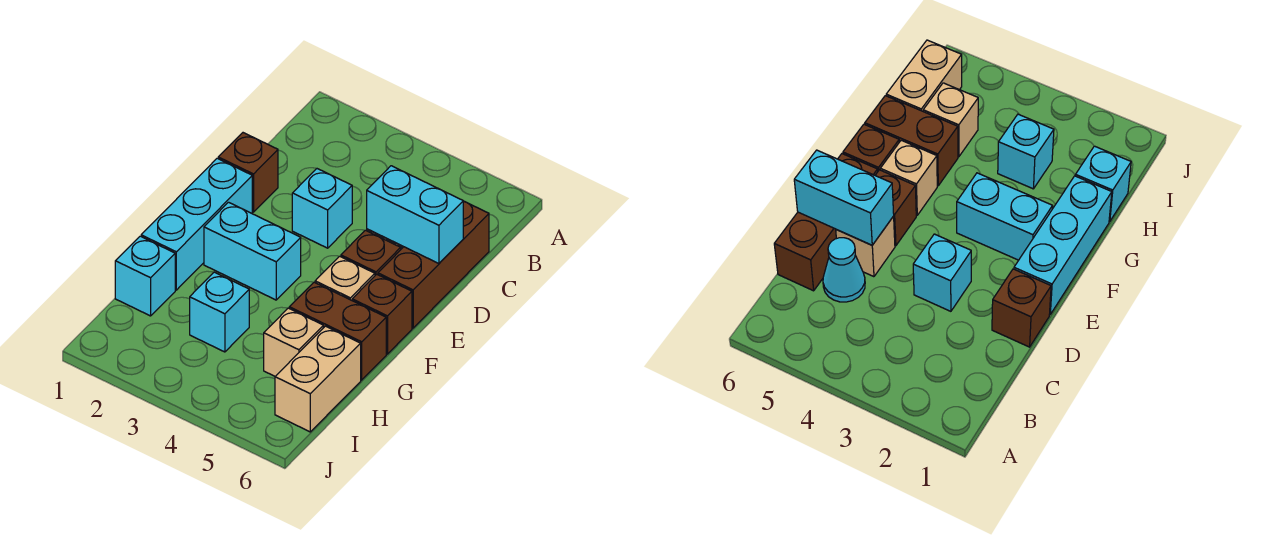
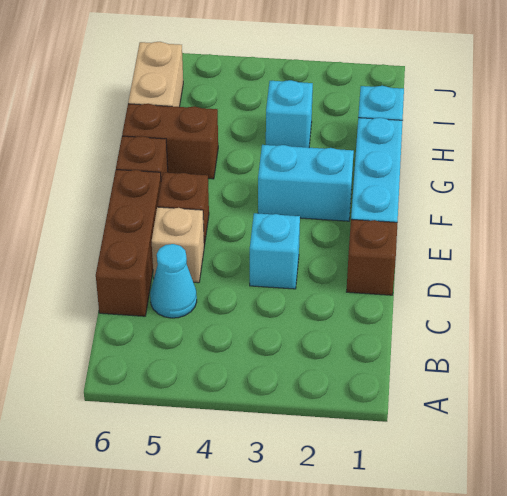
cyan 1x2 brick [367,166,463,263] -> none
tan 1x1 brick [315,256,375,300] -> none
tan 1x1 brick [264,308,323,376] -> none

